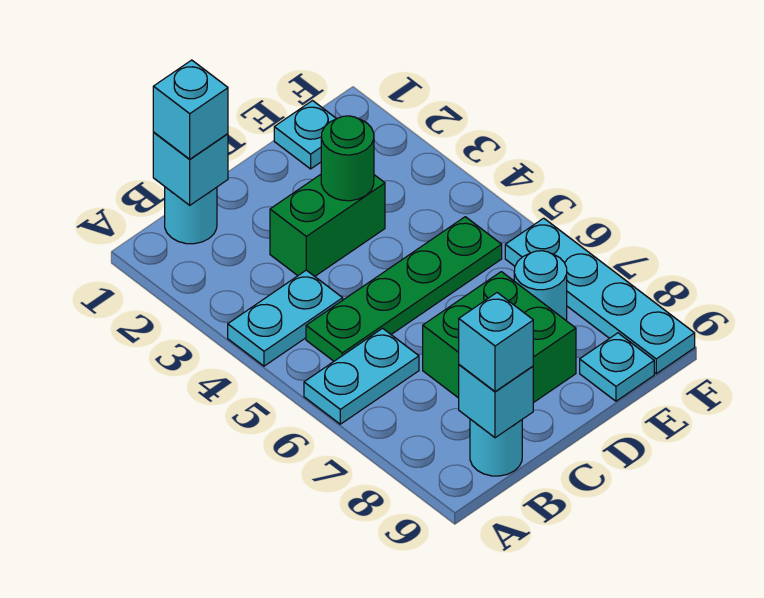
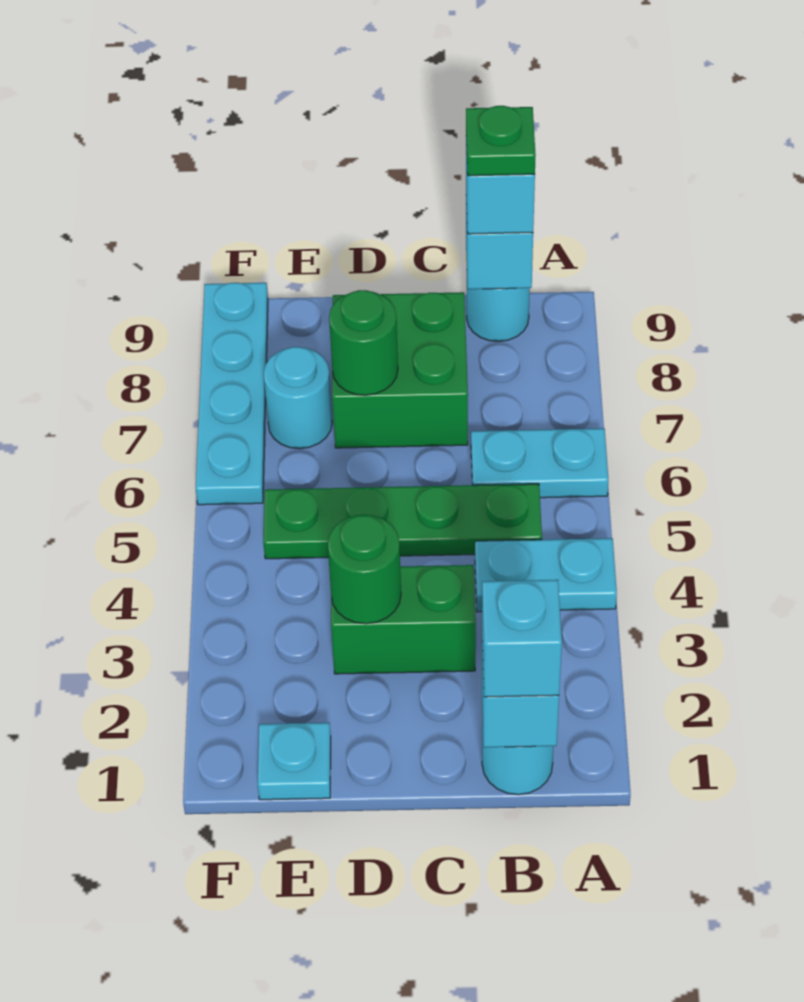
none -> green 1x1 plate [466,106,536,176]
none -> green 1x1 round brick [329,290,398,395]
cyan 1x1 plate [580,333,654,401] -> none

